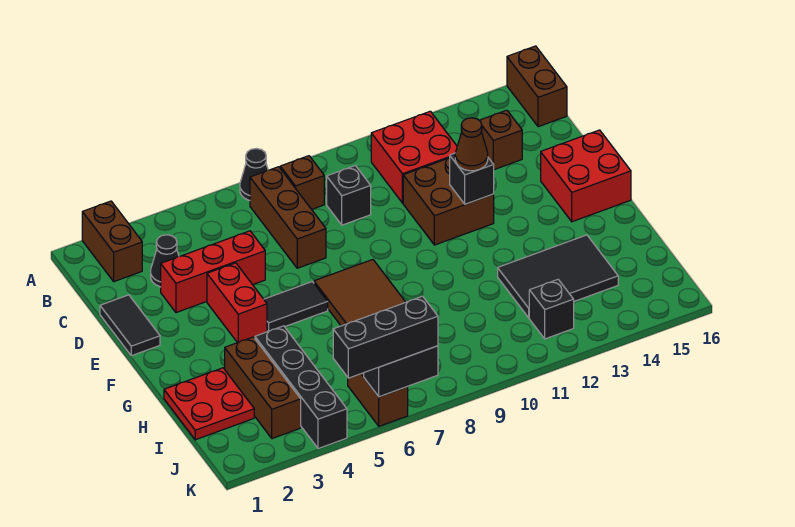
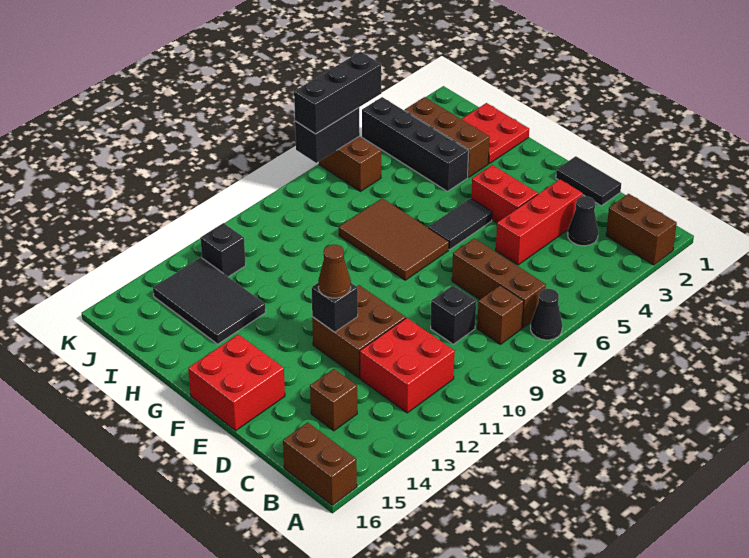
black 2x3 tile [498,235,618,318] -> black 2x3 tile turned to [153,257,266,344]

